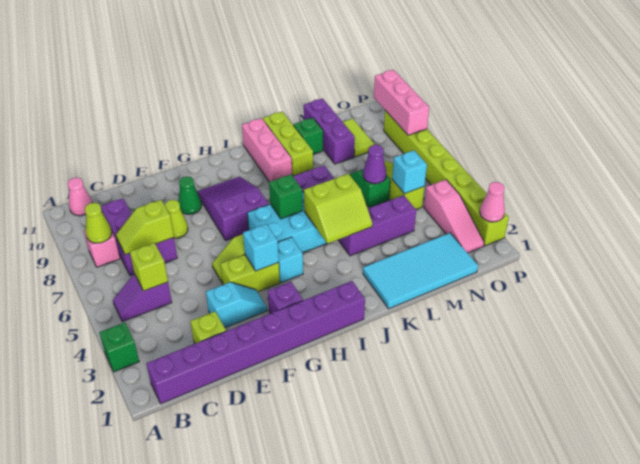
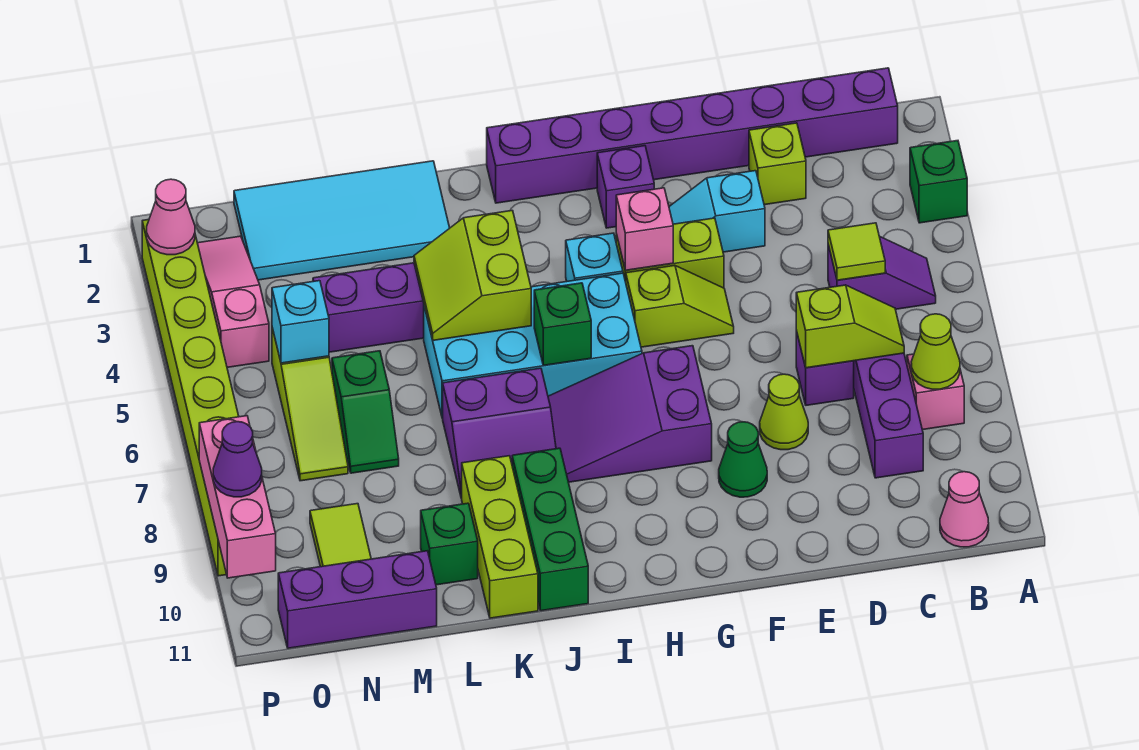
lime 1x1 brick [130,243,168,291] -> lime 1x1 tile [828,223,885,280]
cyan 1x1 brick [243,224,279,271] -> pink 1x1 brick [616,188,673,270]
purple 2x3 slope [197,177,269,240] -> purple 2x3 slope turned to [548,346,712,482]
lime 2x2 slope [304,174,372,244] -> lime 2x2 slope turned to [414,211,531,340]
pink 1x3 brick [242,118,292,182] -> green 1x3 brick [512,448,588,611]
purple 1x1 cone [363,145,386,184] -> purple 1x1 cone moved to [213,422,262,497]
purple 1x3 brick [304,98,355,164] -> purple 1x3 brick turned to [278,551,437,648]

